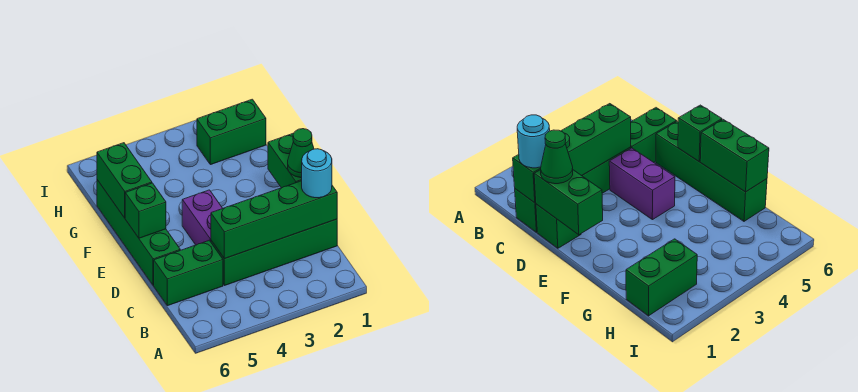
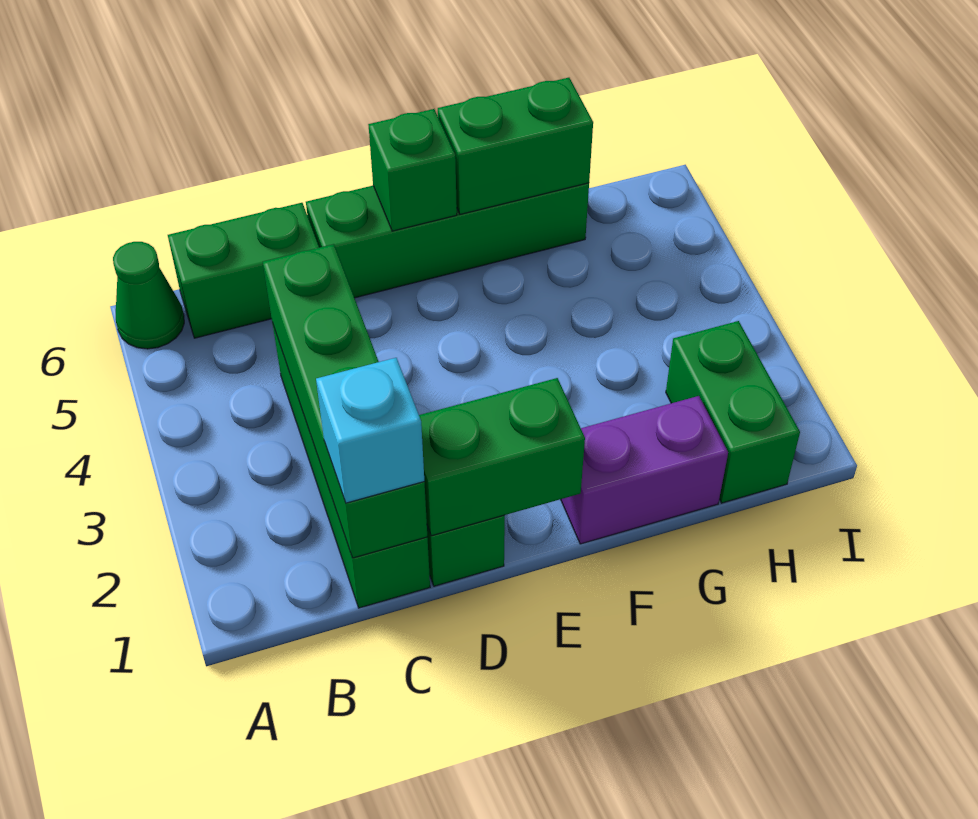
cyan 1x1 round brick [302,149,332,198] -> cyan 1x1 brick [316,358,424,503]
green 1x2 brick [154,240,223,306] -> green 1x2 brick turned to [168,203,319,338]
green 1x1 cone [288,129,314,178] -> green 1x1 cone moved to [113,242,184,349]
purple 1x2 brick [182,190,223,245] -> purple 1x2 brick moved to [561,396,728,544]

